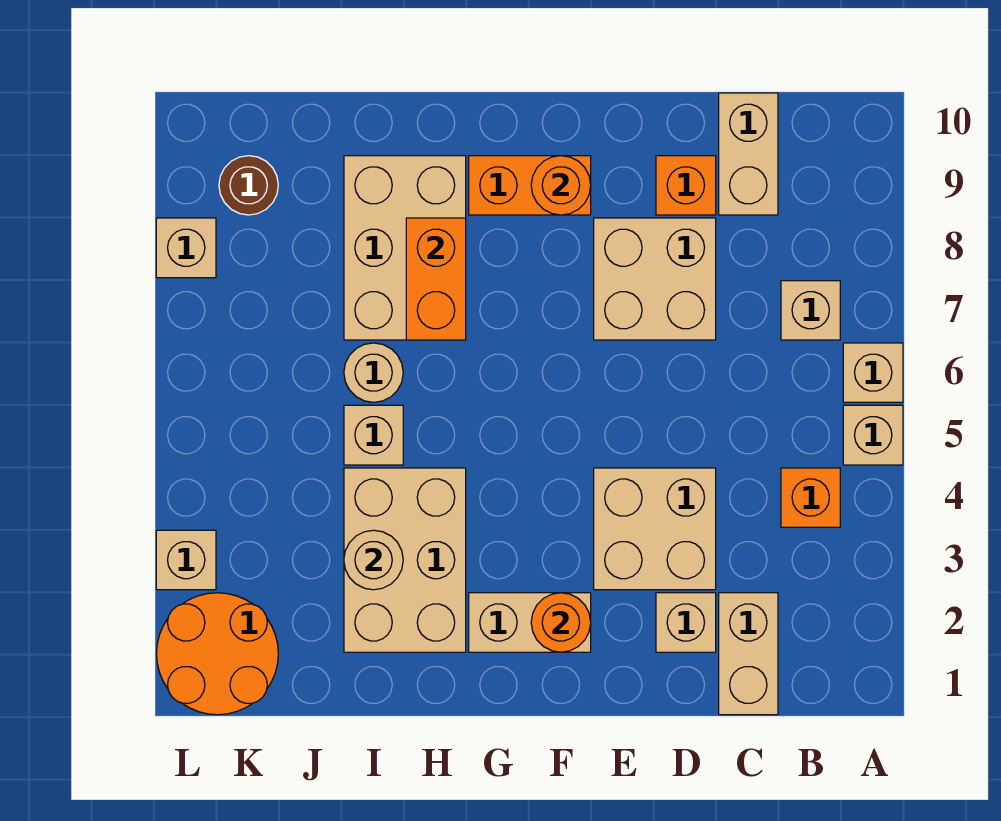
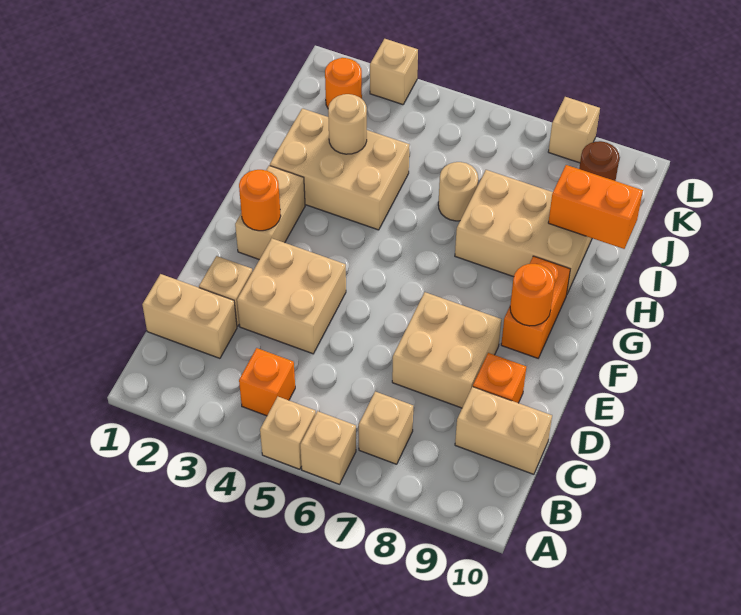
orange 1x2 brick [406,218,466,340] -> orange 1x2 brick moved to [548,165,643,249]
tan 1x1 brick [344,405,403,465] -> none
orange 2x2 round brick [157,593,278,715] -> orange 1x1 round brick [325,58,362,108]

